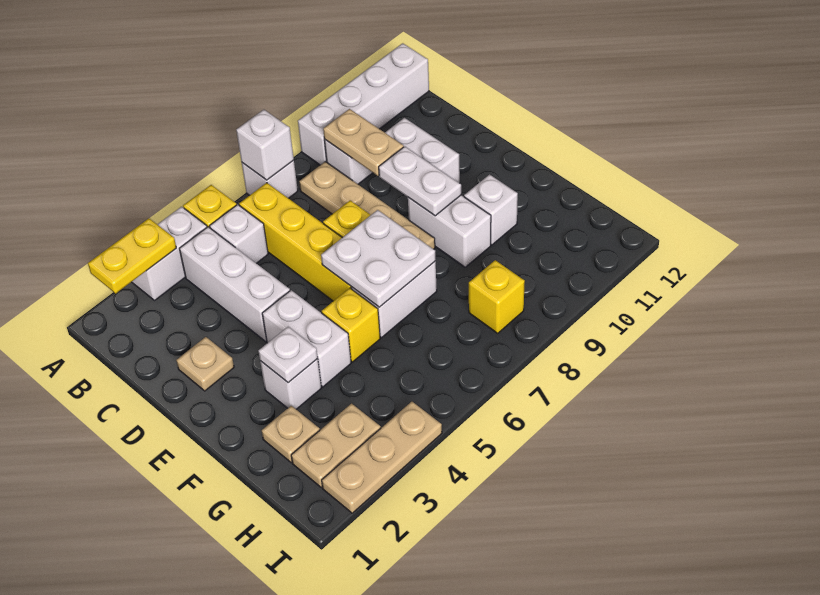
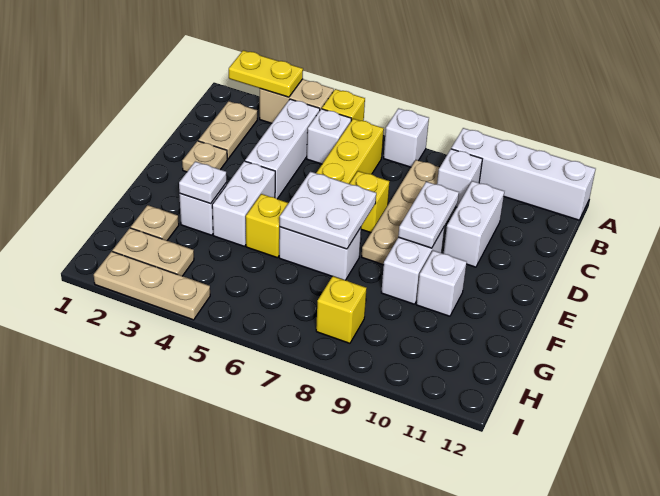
white 1x2 brick [132,207,207,300] -> tan 1x2 brick [260,79,334,124]
white 1x1 brick [236,110,294,180] -> none
tan 1x2 plate [323,109,404,176] -> tan 1x2 plate moved to [198,101,257,159]

